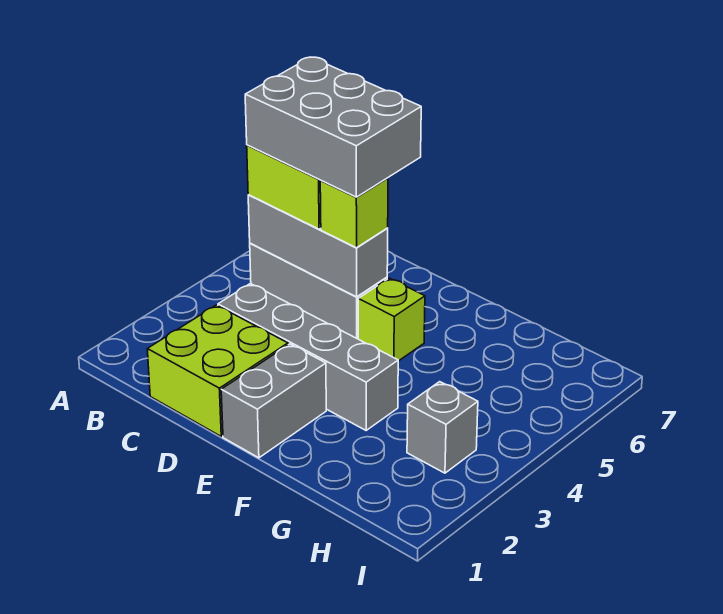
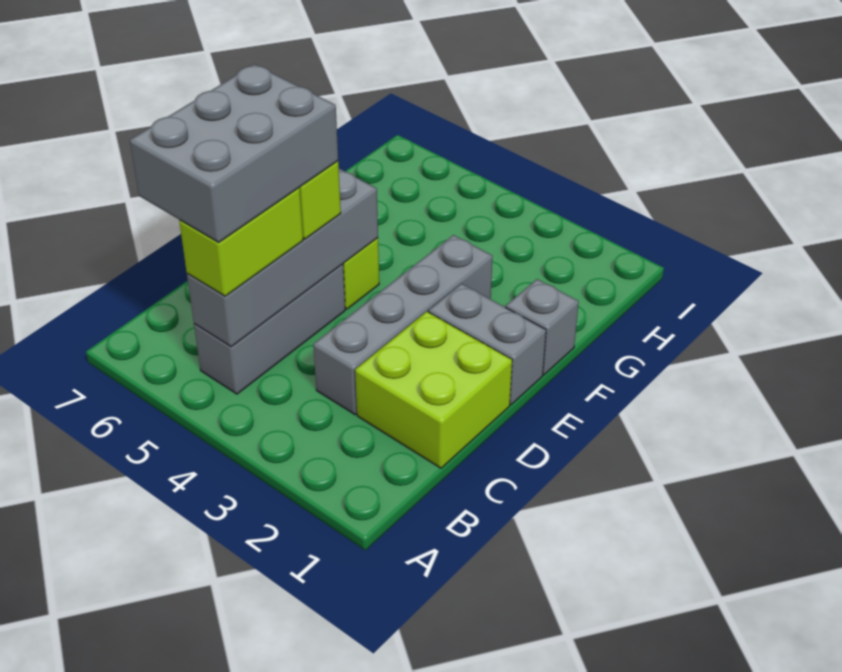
grey 1x3 brick [248,195,388,297] -> grey 1x4 brick [187,169,378,347]
grey 1x1 brick [407,382,478,473] -> grey 1x1 brick moved to [506,279,579,375]

